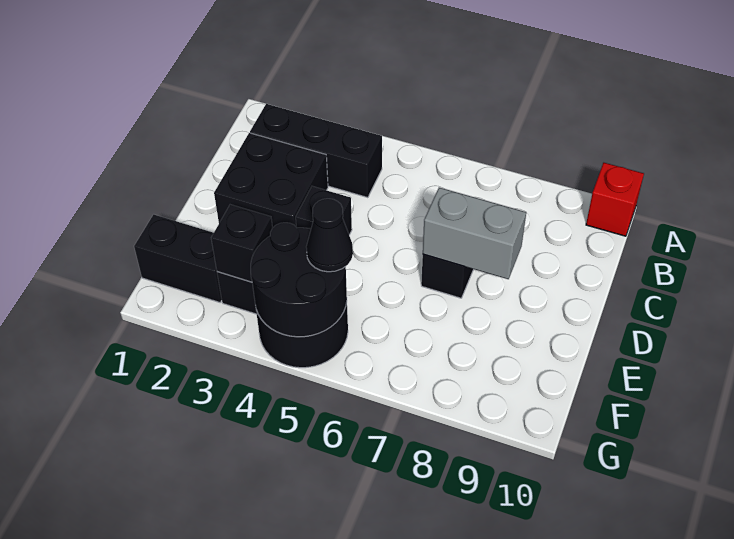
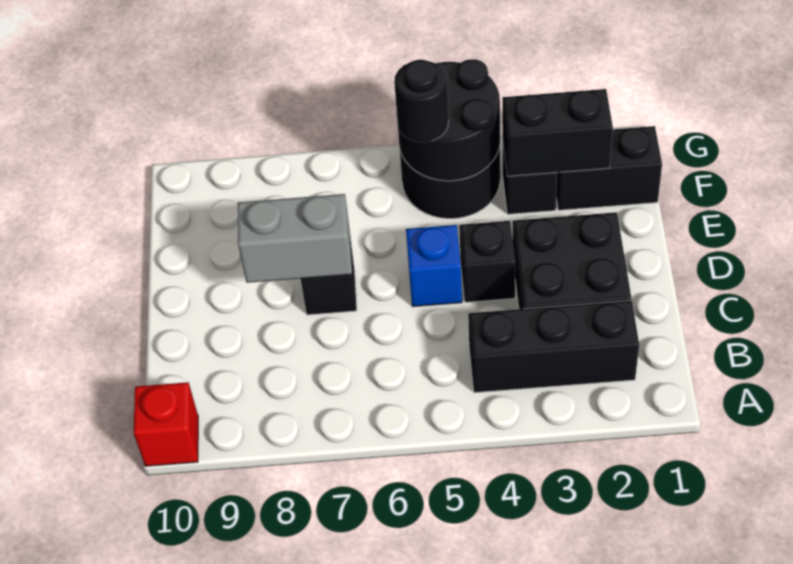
none -> blue 1x1 brick [406,225,462,307]
black 1x1 brick [211,205,272,282] -> black 1x2 brick [502,89,613,176]
black 1x1 cone [306,199,353,272] -> black 1x1 round brick [394,60,449,142]

